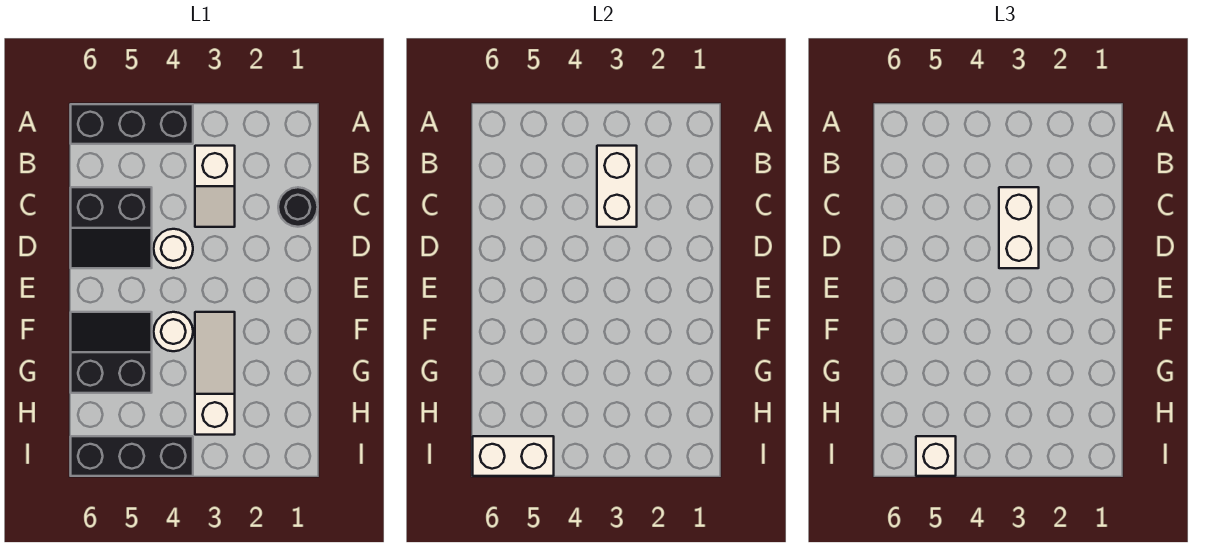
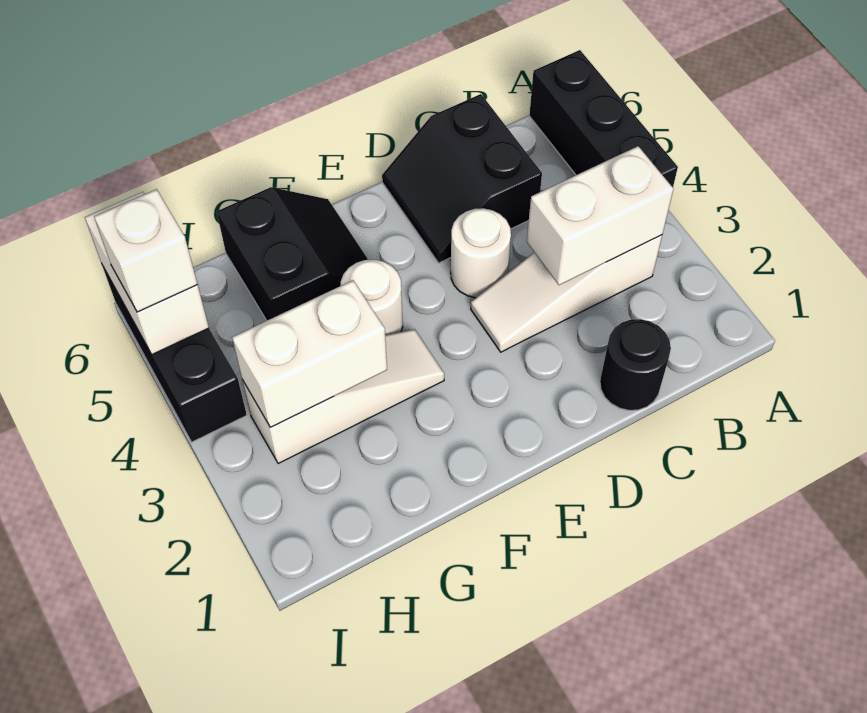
white 1x2 slope [195,146,235,227] -> white 1x3 slope [471,235,662,352]
white 1x2 brick [999,187,1039,268] -> white 1x2 brick moved to [232,280,387,427]

